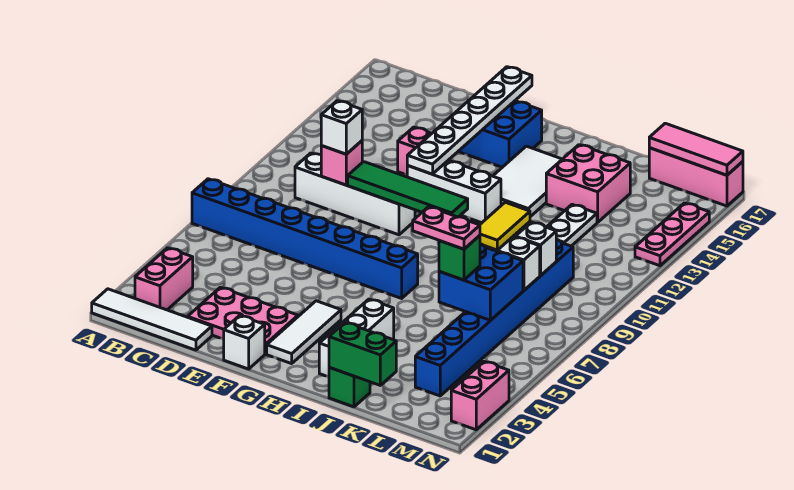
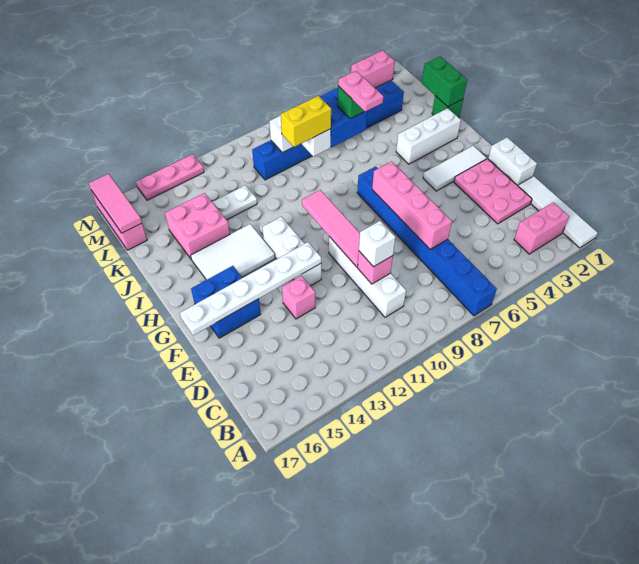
none -> pink 1x4 brick [372,162,452,250]
green 1x4 tile [348,162,468,217] -> pink 1x4 tile [302,190,360,267]
white 1x1 brick [224,316,265,369] -> white 1x2 brick [488,137,537,186]
yellow 1x2 tile [480,202,530,250] -> yellow 1x2 brick [281,96,331,147]

